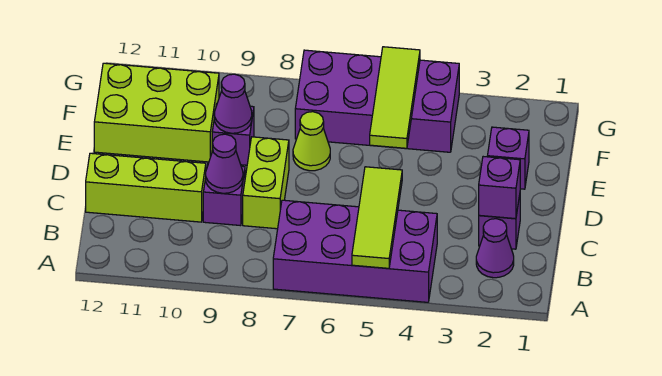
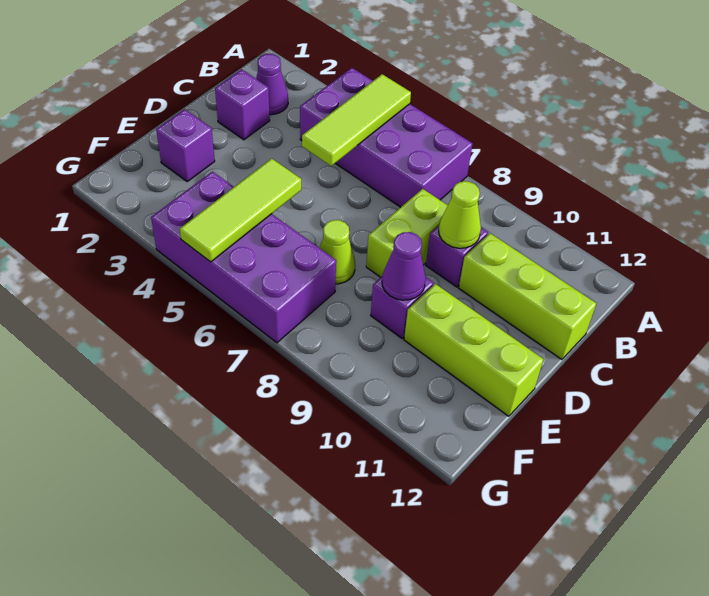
purple 1x1 brick [479,157,520,219] -> none
purple 1x1 cone [206,134,243,193] -> lime 1x1 cone [439,181,481,248]
lime 2x3 brick [94,63,219,162] -> lime 1x3 brick [404,284,543,416]

